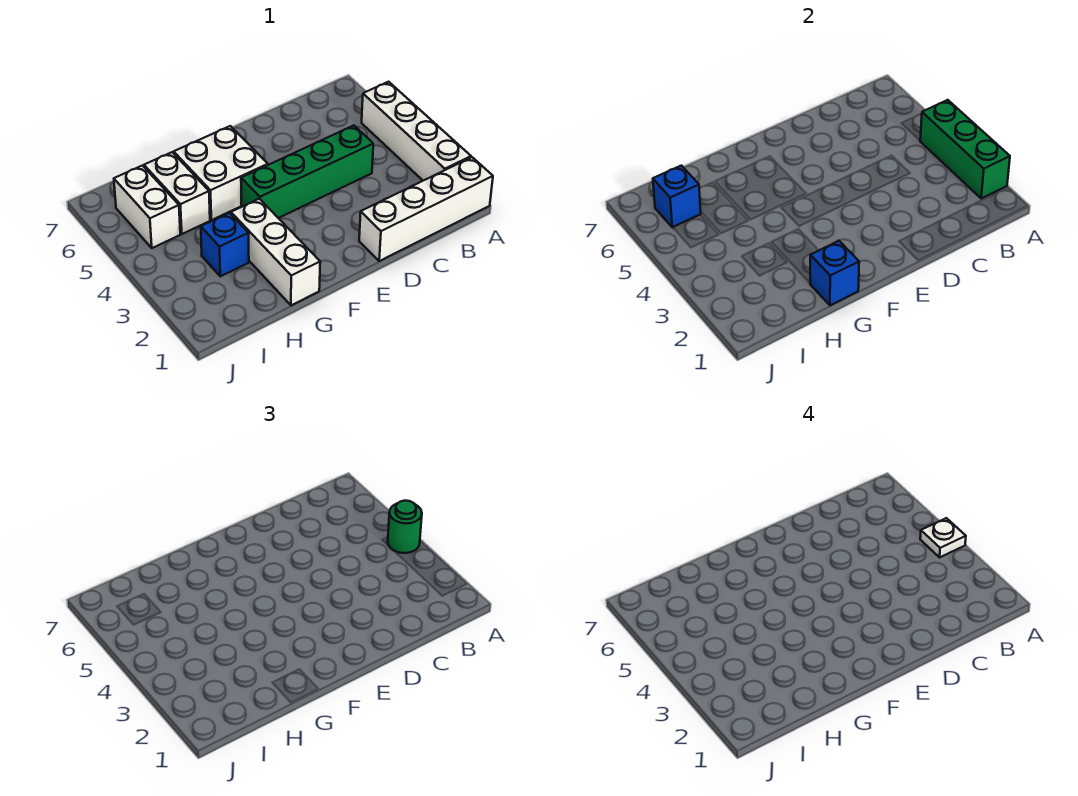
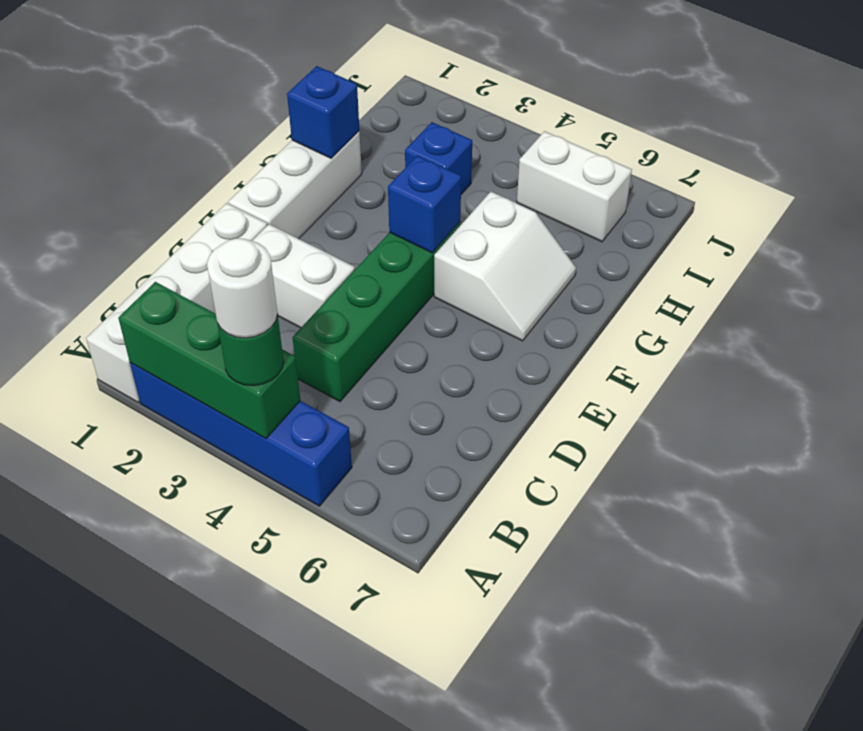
white 1x4 brick [362,82,471,181] -> blue 1x4 brick [130,363,352,506]
white 1x1 plate [920,518,966,557] -> white 1x1 round brick [207,238,278,338]
white 2x2 brick [174,126,268,220] -> white 2x2 slope [434,192,576,341]
white 1x3 brick [231,199,320,305] -> white 1x3 brick turned to [228,131,362,239]
white 1x2 brick [144,152,210,234] -> white 1x2 brick moved to [252,224,355,328]
blue 1x1 brick [653,166,701,227] -> blue 1x1 brick moved to [388,155,461,253]

